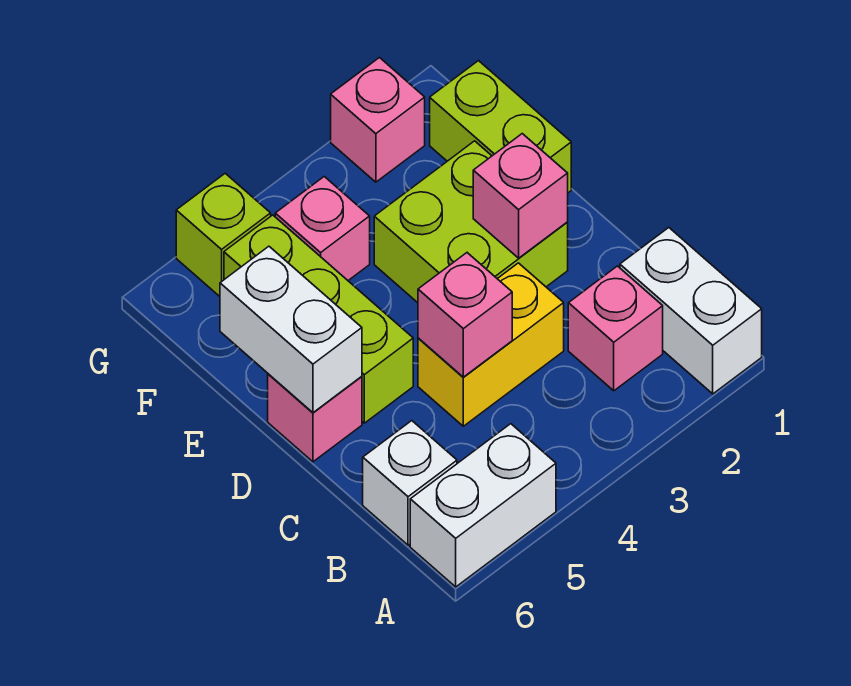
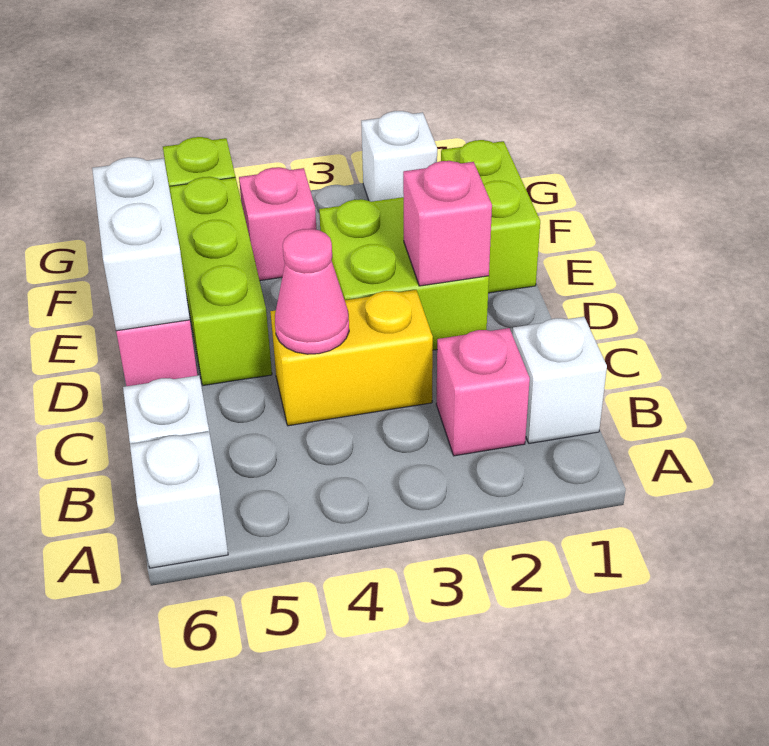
white 1x2 brick [620,228,762,394] -> white 1x1 brick [513,317,607,444]
white 1x2 brick [410,424,556,587] -> white 1x1 brick [130,432,228,568]
pink 1x1 brick [418,253,512,377] -> pink 1x1 cone [275,229,349,354]
pink 1x1 brick [331,58,425,182] -> white 1x1 brick [361,111,437,202]

